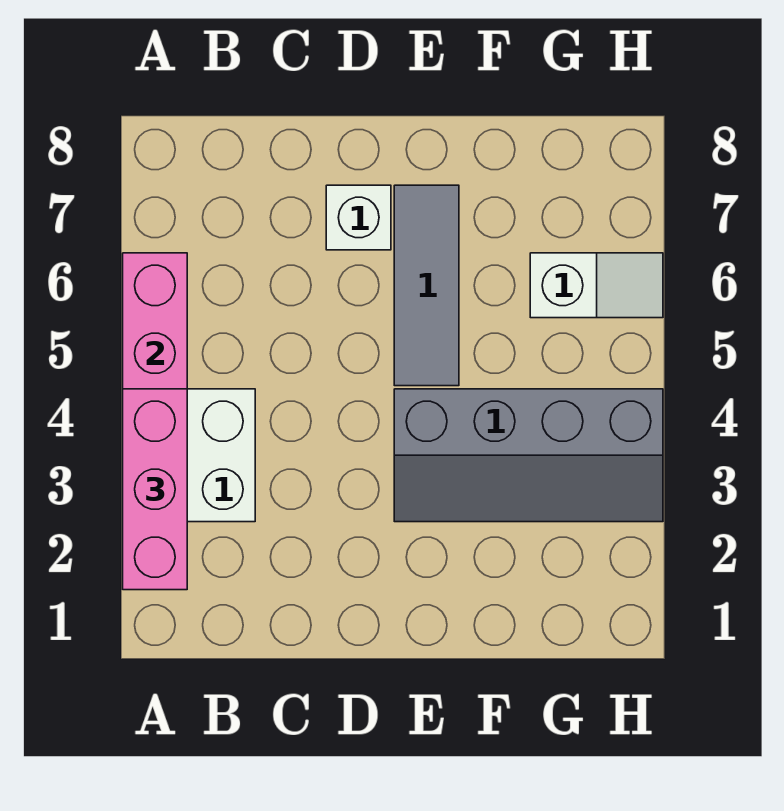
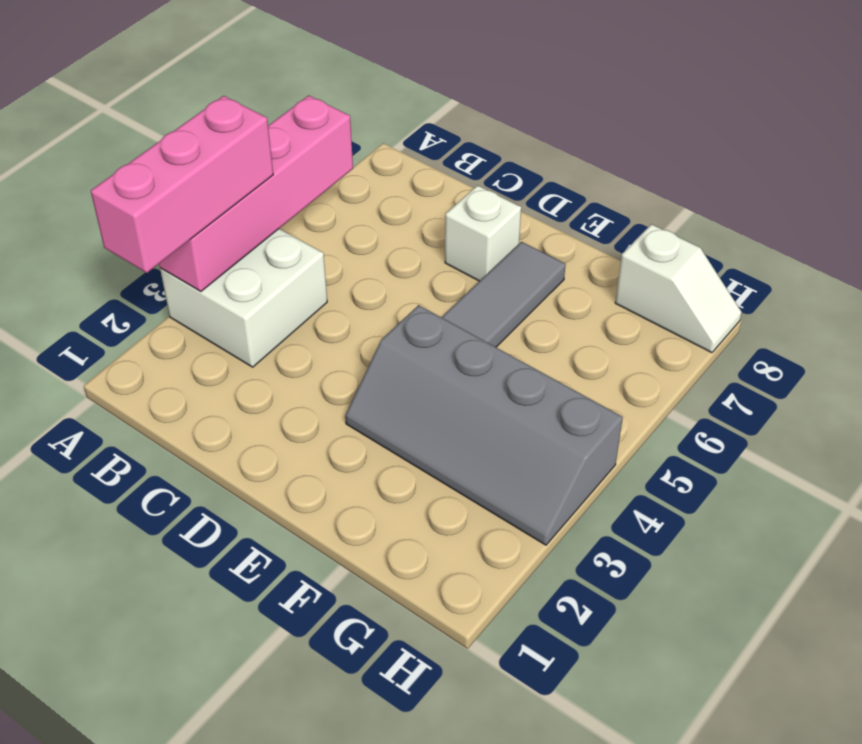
white 1x2 slope [530,253,663,318] -> white 1x2 slope moved to [615,224,742,353]

